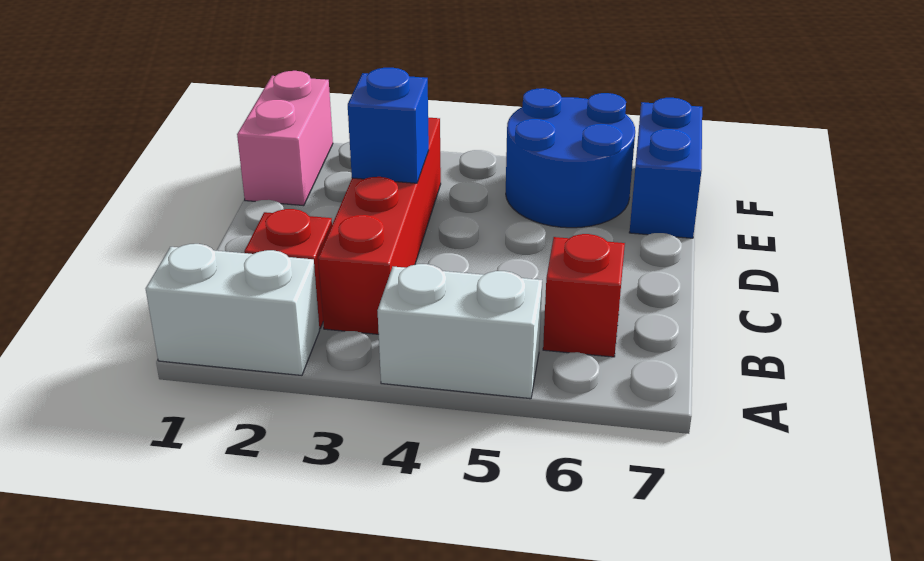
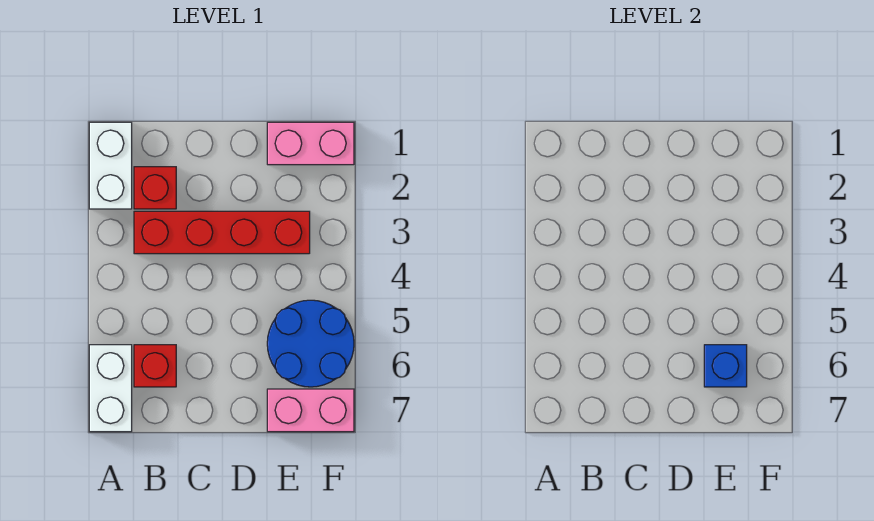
white 1x2 brick [378,264,542,399] -> white 1x2 brick moved to [89,345,132,432]
blue 1x1 brick [348,68,429,183] -> blue 1x1 brick moved to [704,345,747,387]
blue 1x2 brick [629,98,702,238] -> pink 1x2 brick [267,389,354,432]

